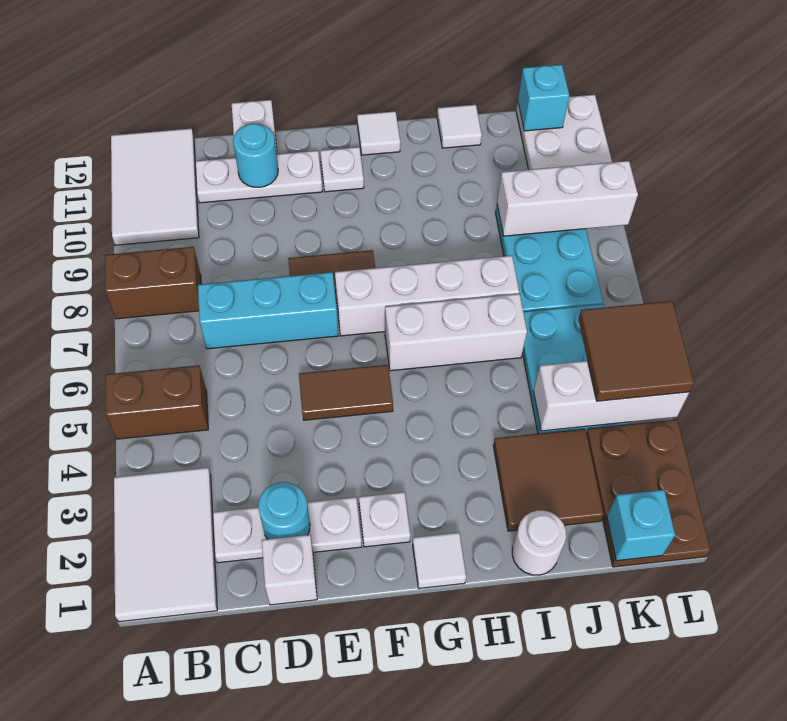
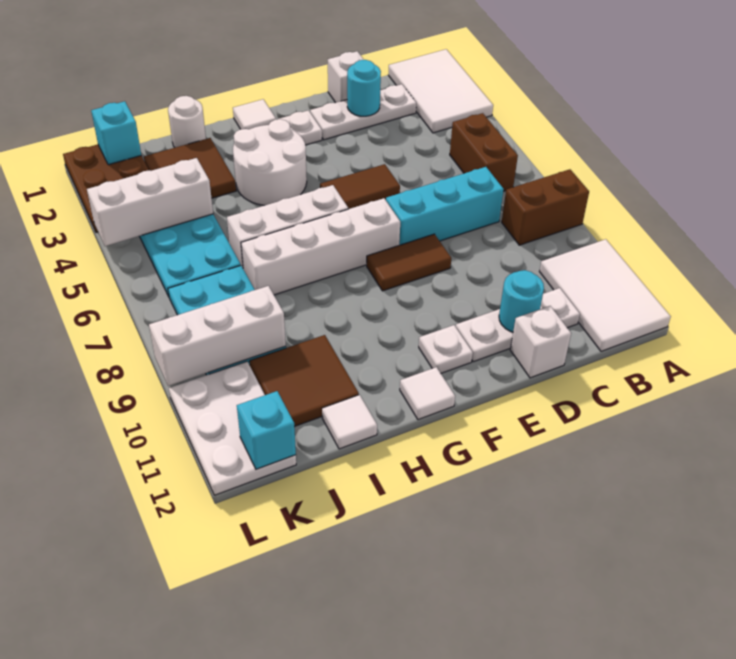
brown 1x2 brick [106,365,208,439] -> brown 1x2 brick turned to [450,113,518,191]
none -> white 2x2 round brick [233,119,307,205]
brown 2x2 tile [579,301,694,401] -> brown 2x2 tile moved to [249,335,359,427]

